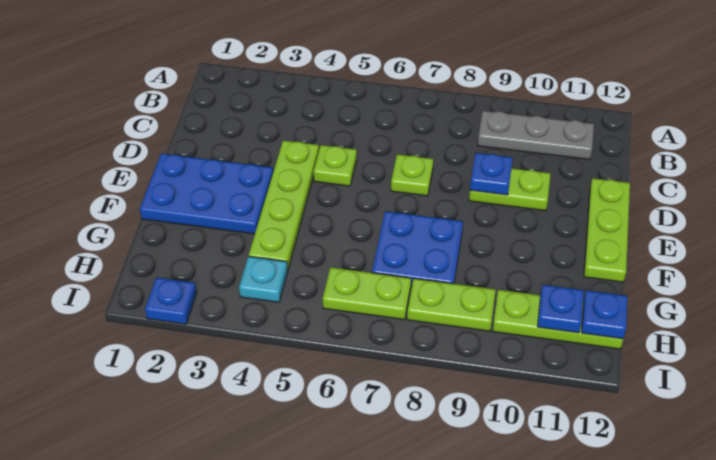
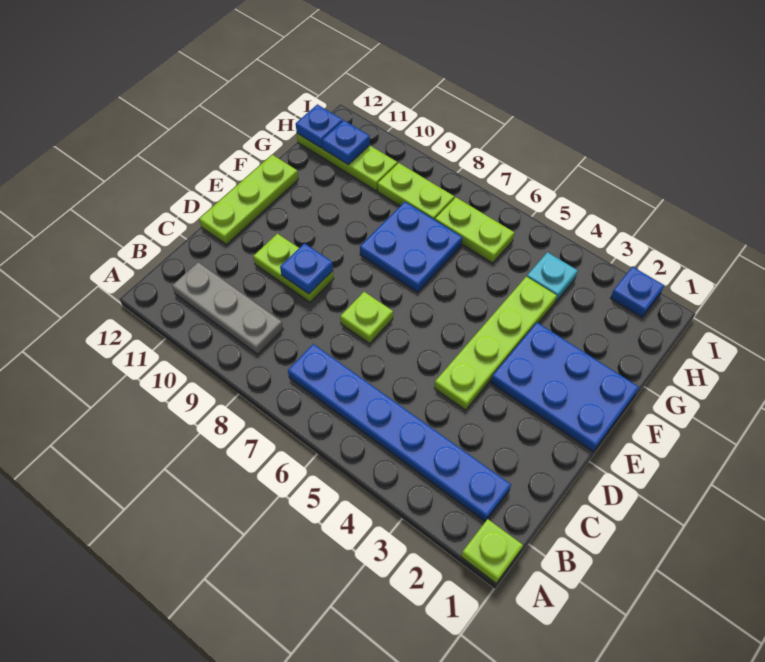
none -> blue 1x6 plate [288,344,511,521]
lime 1x1 plate [314,145,357,186] -> lime 1x1 plate moved to [461,519,523,583]

